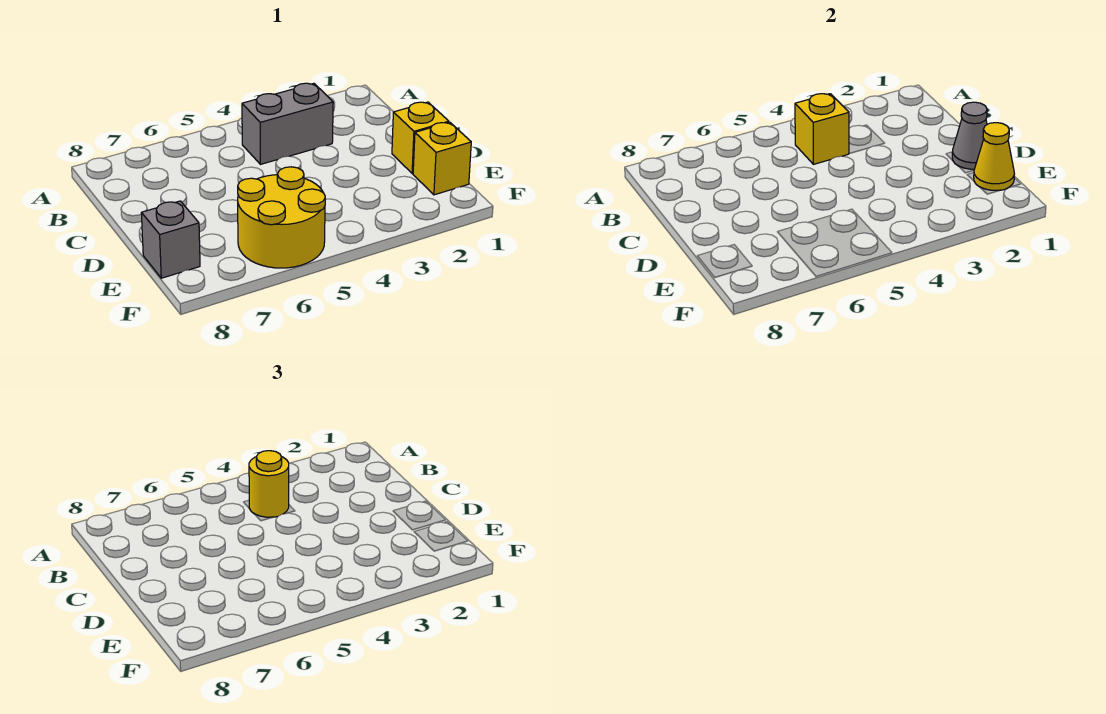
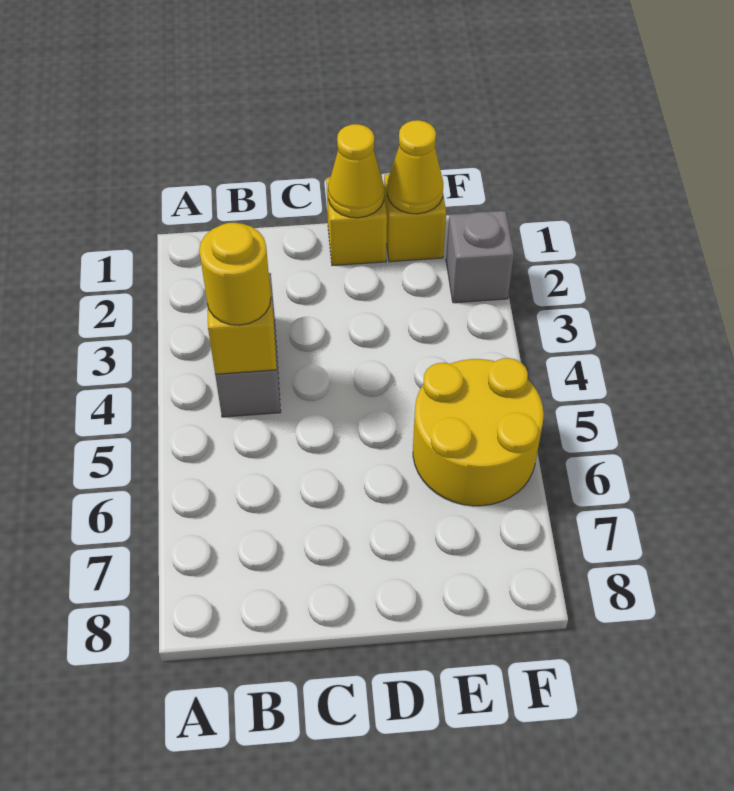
grey 1x1 cone [952,102,987,169] -> yellow 1x1 cone [328,124,384,218]
grey 1x1 brick [141,201,200,278] -> grey 1x1 brick moved to [446,211,514,303]

